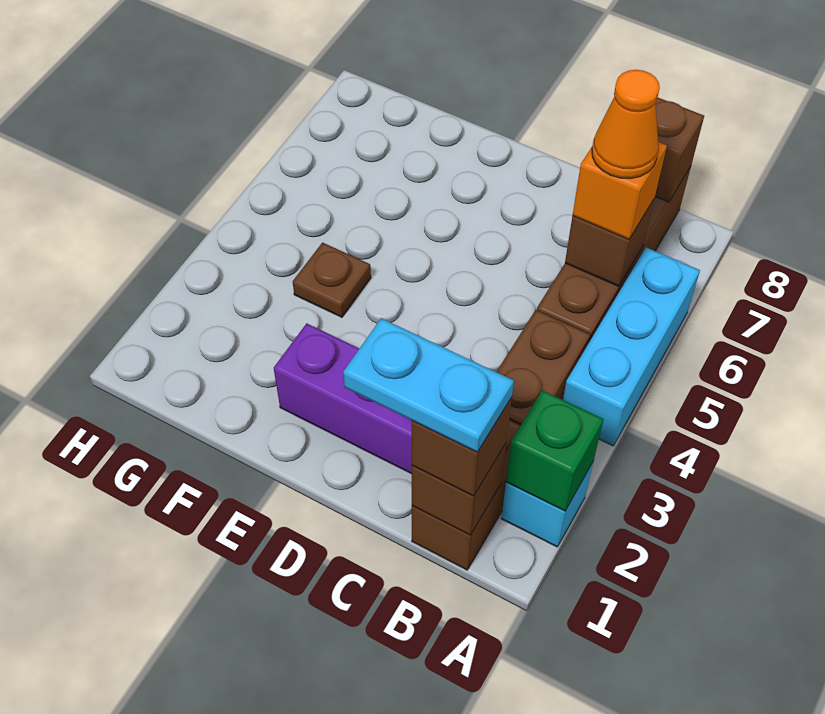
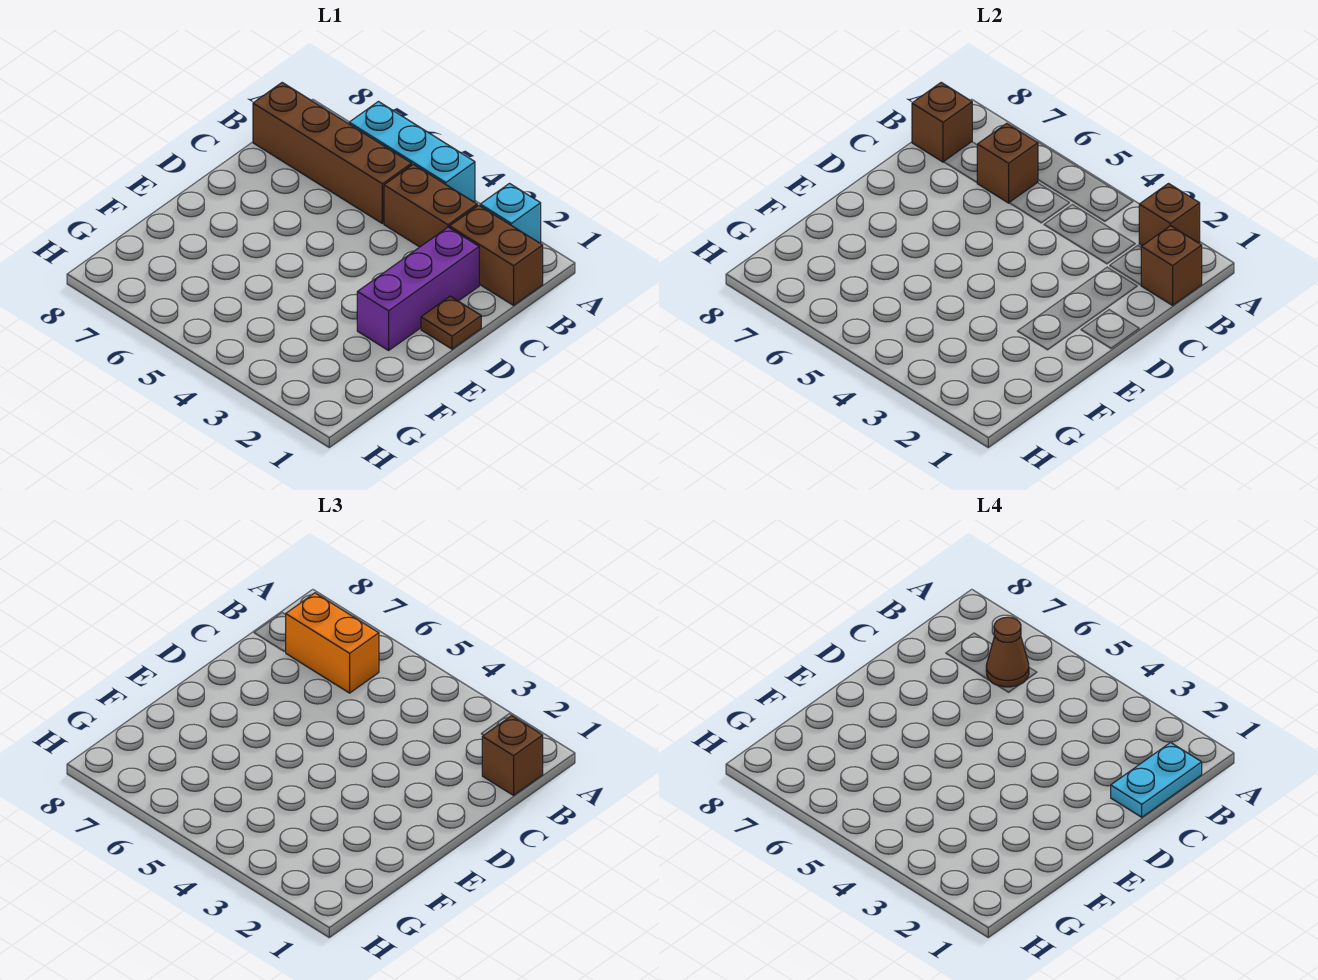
green 1x1 brick [506,390,603,511] -> brown 1x1 brick [1139,184,1200,246]
orange 1x1 brick [573,142,667,239] -> orange 1x2 brick [285,593,379,693]
orange 1x1 cone [592,70,660,179] -> brown 1x1 cone [986,617,1029,687]
brown 1x1 plate [293,243,371,317] -> brown 1x1 plate moved to [421,296,481,349]

